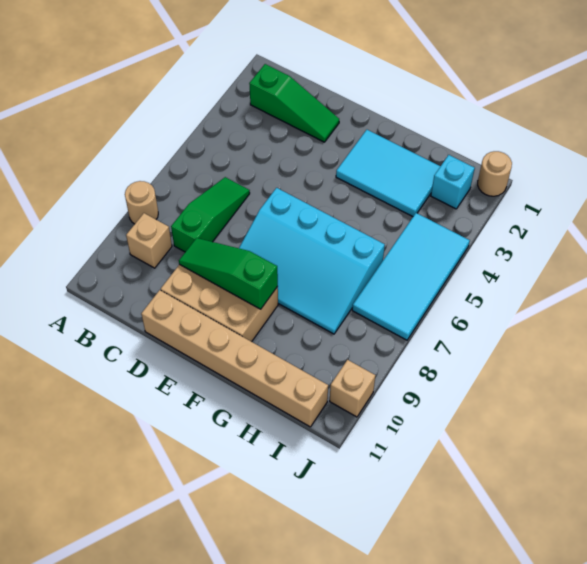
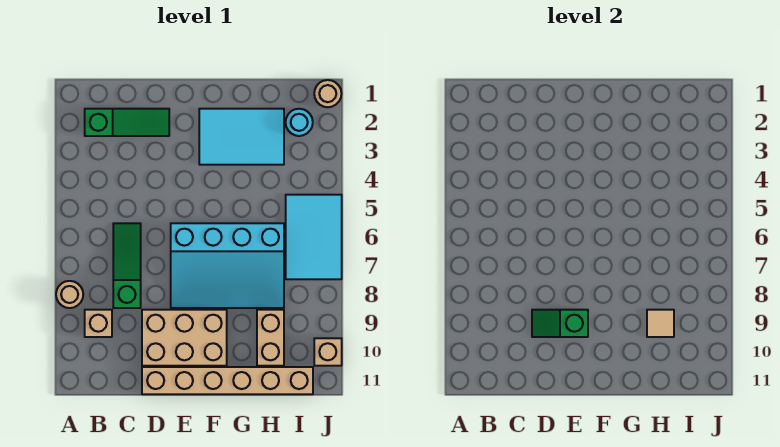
green 1x3 slope [179,238,278,309] -> green 1x2 slope [532,310,588,337]
none -> tan 1x2 brick [257,310,284,366]
none -> tan 1x1 tile [647,310,674,337]
cyan 1x1 brick [431,155,475,209] -> cyan 1x1 round brick [286,109,313,136]
cyan 2x4 tile [352,213,470,340] -> cyan 2x3 tile [286,195,342,279]

